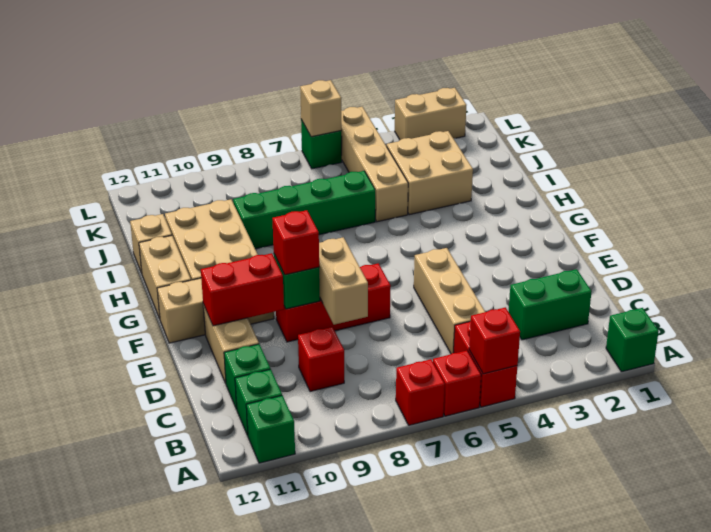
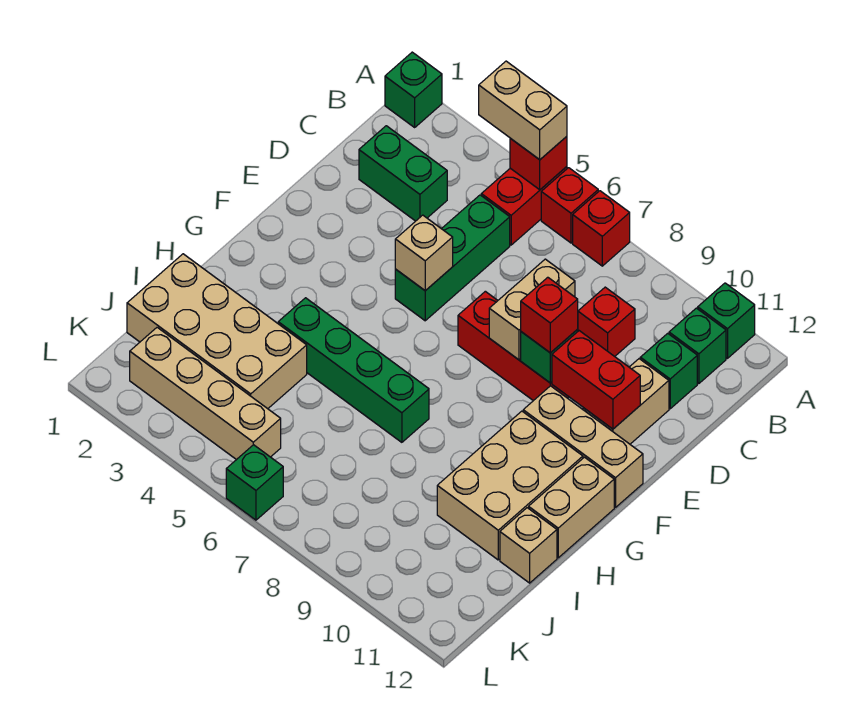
tan 1x3 brick [414,248,485,354] -> green 1x3 brick [395,195,510,321]
tan 2x2 brick [387,131,473,215] -> tan 2x4 brick [127,254,307,409]
tan 1x4 brick [341,107,408,222] -> tan 1x4 brick turned to [130,327,281,460]
green 1x4 brick [233,171,375,249] -> green 1x4 brick moved to [278,298,429,442]
tan 1x2 brick [395,88,466,140] -> tan 1x2 brick moved to [479,61,567,160]
tan 1x1 brick [300,80,341,137] -> tan 1x1 brick moved to [395,215,453,291]

